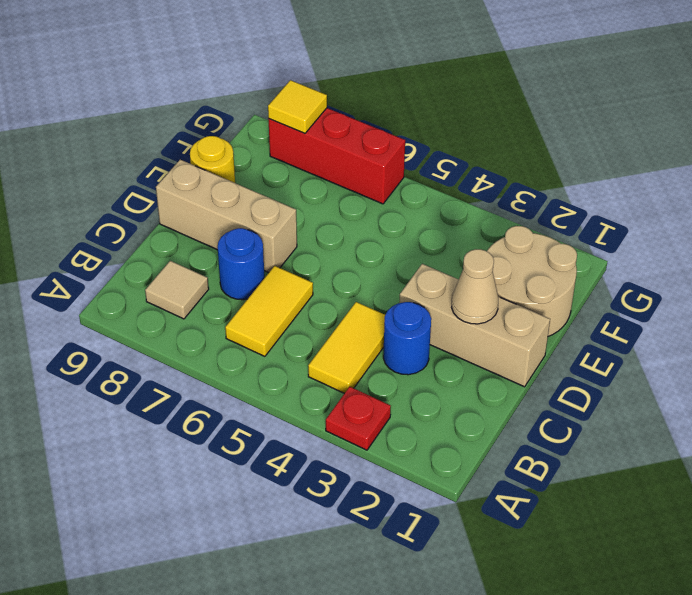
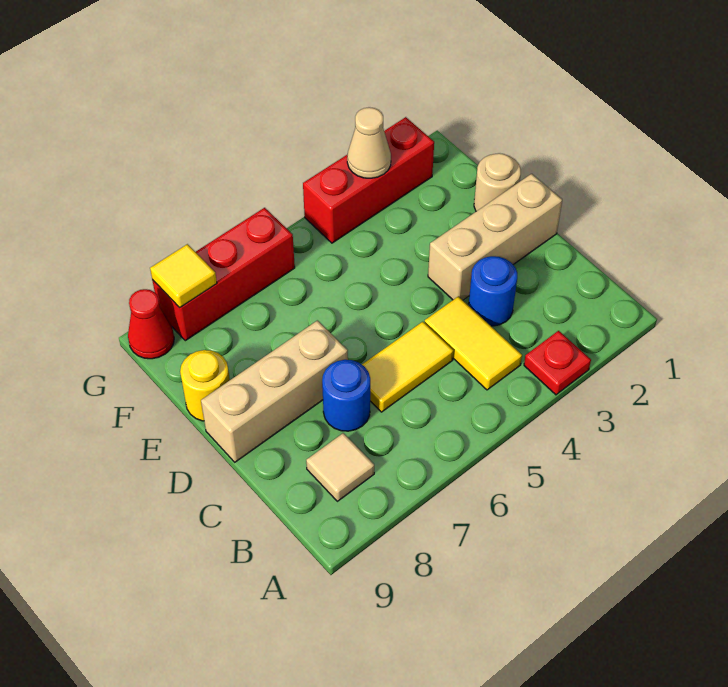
yellow 1x2 tile [225,266,313,356] -> yellow 1x2 tile turned to [362,322,453,412]
tan 1x1 cone [452,249,498,324] -> tan 1x1 cone moved to [347,107,391,178]
tan 2x2 round brick [487,226,577,336] -> tan 1x1 round brick [474,153,521,211]
none -> red 1x3 brick [303,117,434,243]
none -> red 1x1 cone [128,289,174,359]

